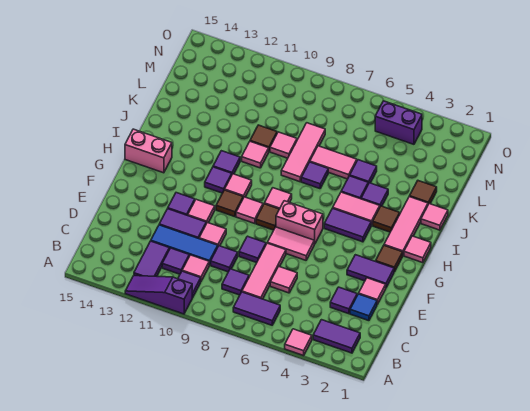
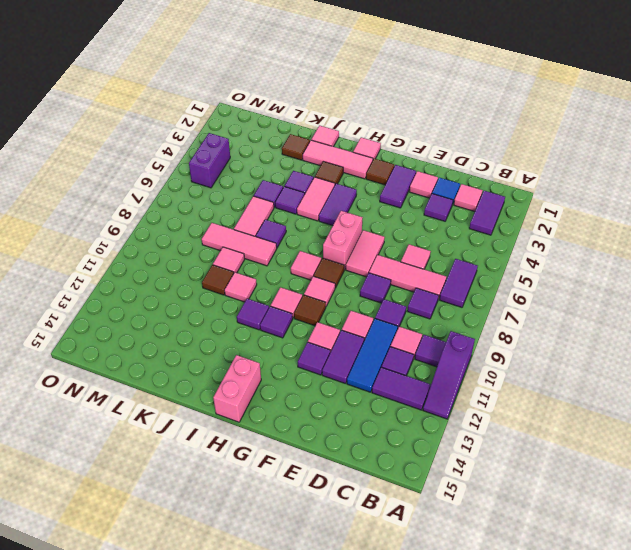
pink 1x1 tile [285,329,312,356] -> pink 1x1 tile moved to [454,184,483,212]

